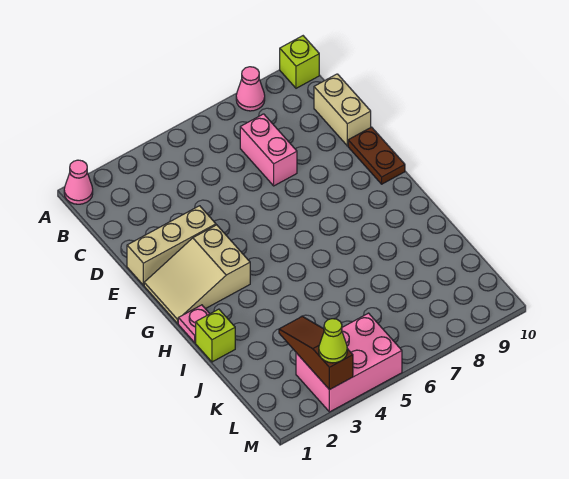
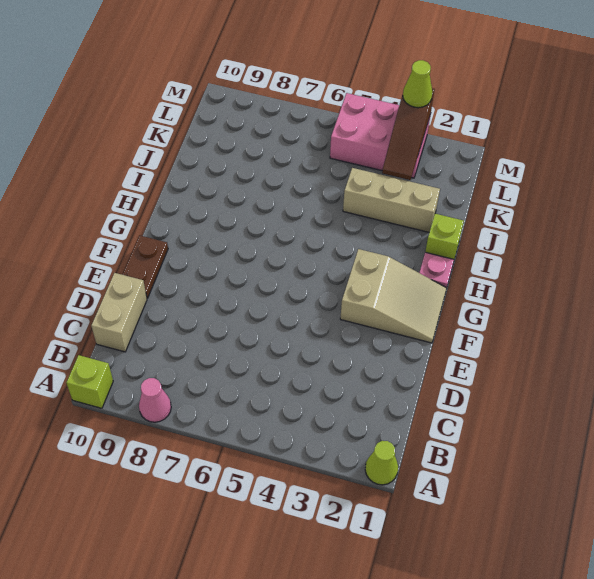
pink 1x1 cone [64,160,93,204] -> lime 1x1 cone [365,441,398,485]
pink 1x2 brick [240,114,297,186] -> none
tan 1x3 brick [127,206,216,285] -> tan 1x3 brick moved to [343,168,440,232]

